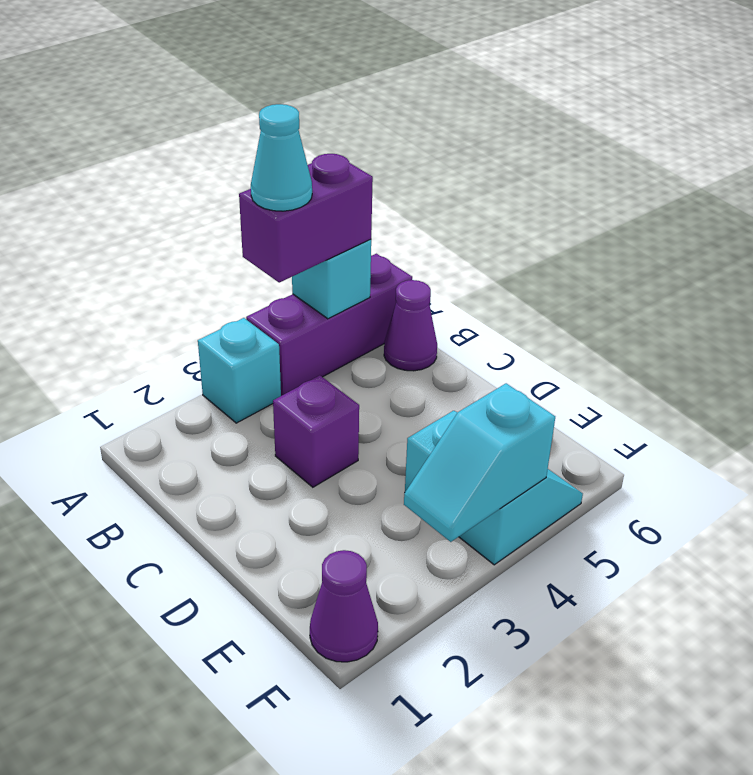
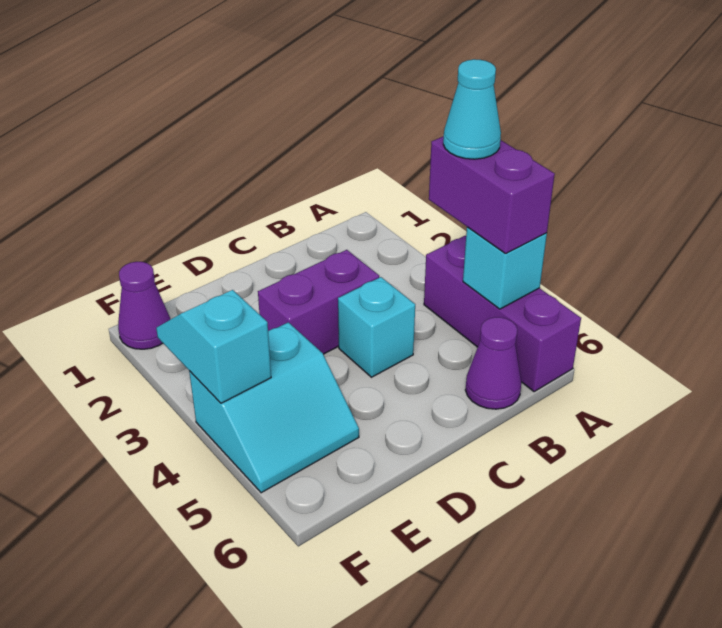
cyan 1x1 brick [198,318,281,423] -> cyan 1x1 brick moved to [338,277,415,377]
purple 1x1 brick [273,375,359,487] -> purple 1x2 brick [258,250,379,354]

